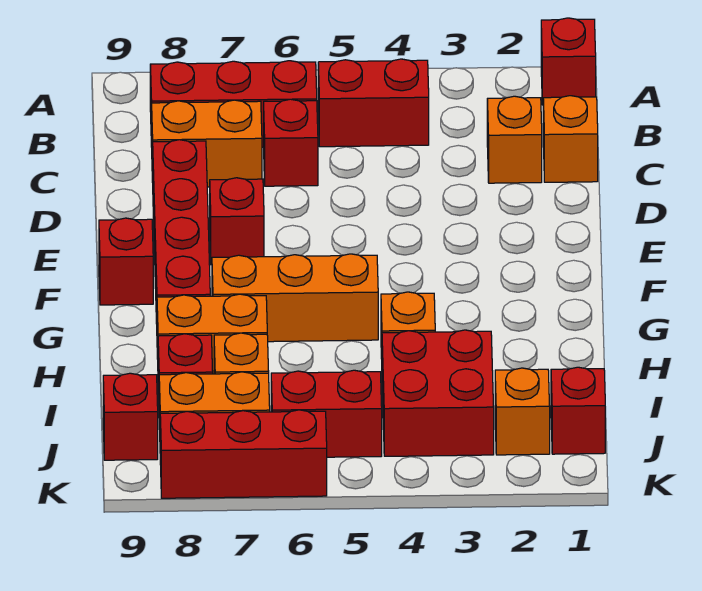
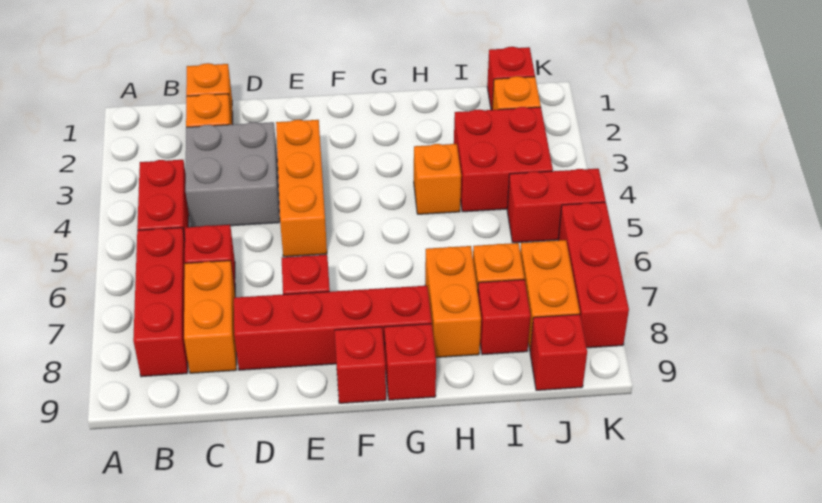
red 1x1 brick [541,18,596,105] -> red 1x1 brick moved to [385,324,436,400]
none -> grey 2x2 brick [185,122,280,227]
orange 1x3 brick [212,254,378,342] -> orange 1x3 brick moved to [276,120,327,257]
red 1x2 brick [271,370,382,457] -> red 1x2 brick turned to [507,169,606,243]

